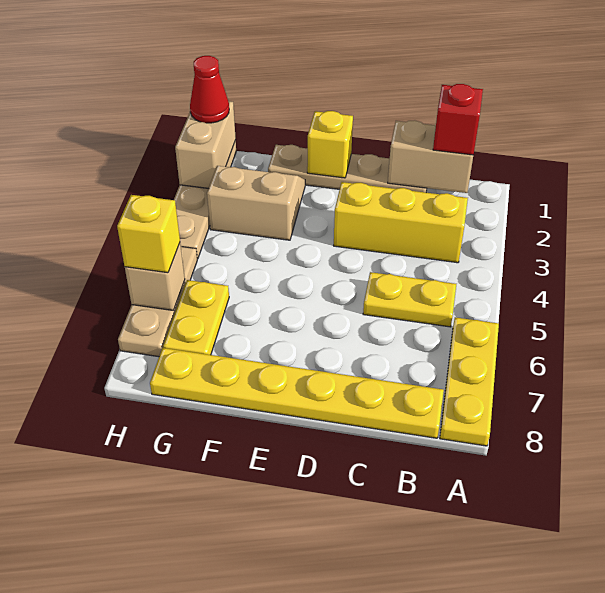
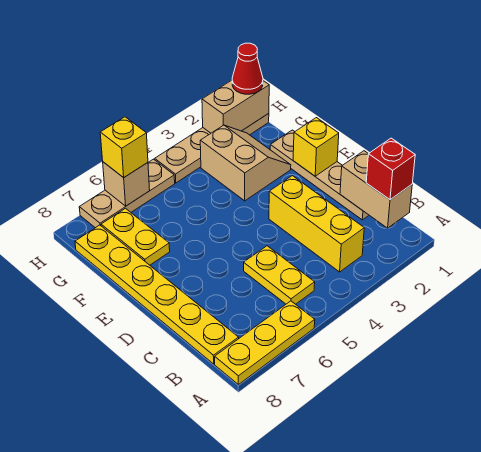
yellow 1x2 plate [163,280,229,355] -> yellow 1x2 plate turned to [101,208,170,265]

